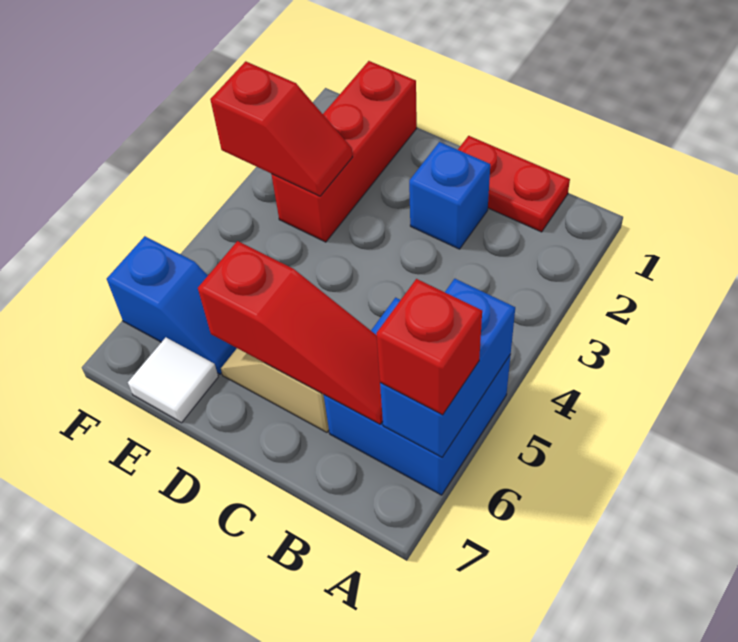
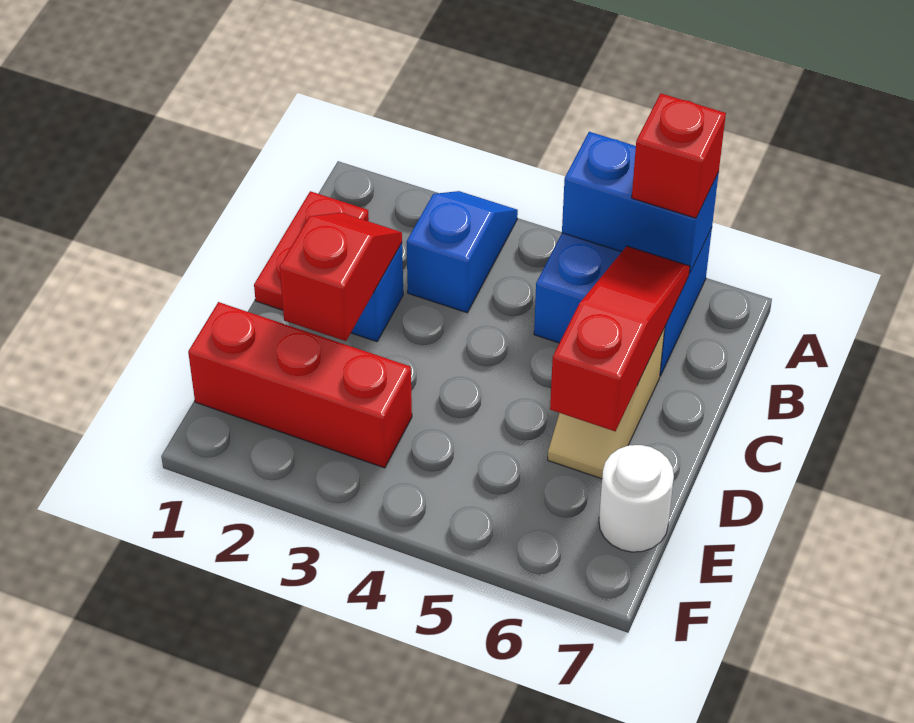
red 1x2 slope [210,61,352,196] -> red 1x2 slope moved to [279,213,402,341]
blue 1x2 slope [107,236,237,374] -> blue 1x2 slope moved to [406,191,518,313]
white 1x1 tile [128,337,218,423] -> white 1x1 round brick [599,445,674,552]

